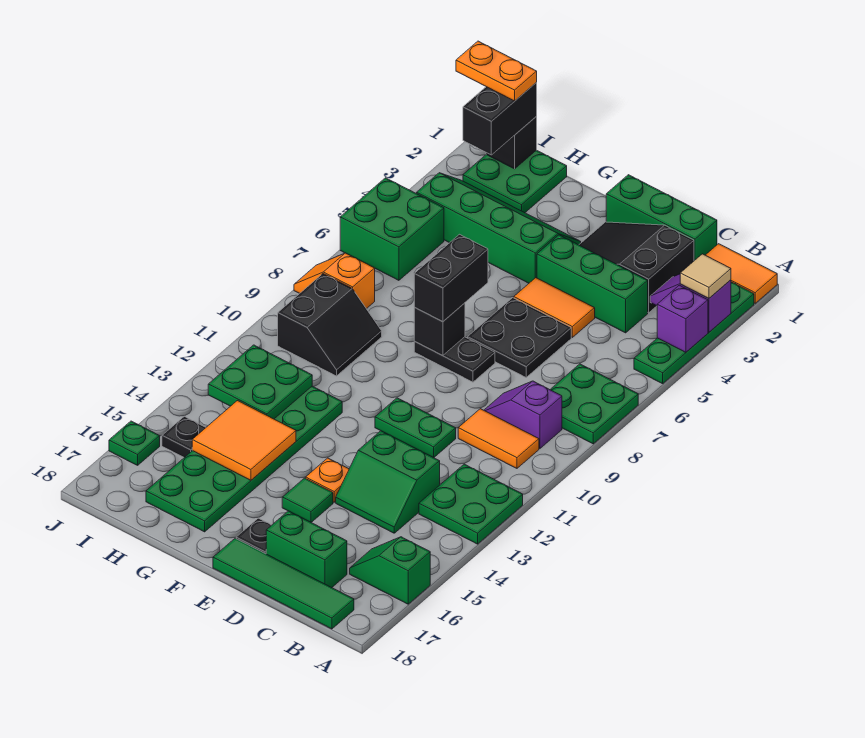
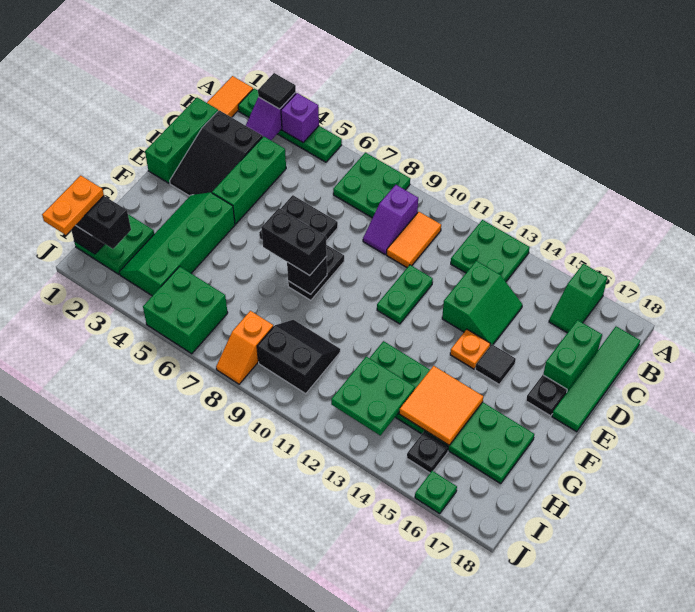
tan 1x1 tile [680,254,731,298] -> black 1x1 tile [258,73,296,109]
orange 1x2 tile [514,278,595,337] -> none
green 1x1 tile [282,478,333,522] -> black 1x1 tile [475,344,516,384]

